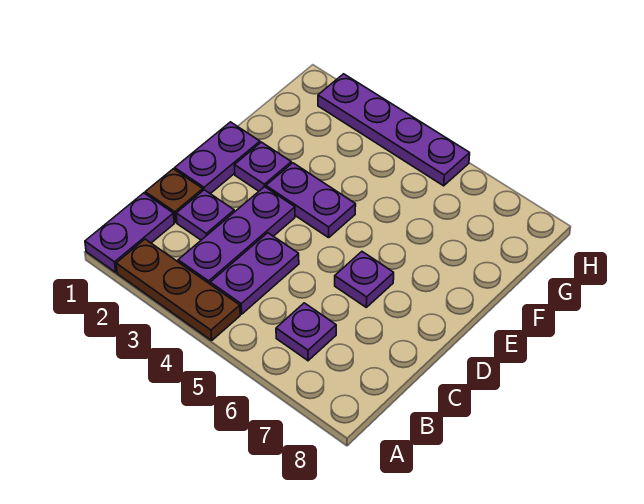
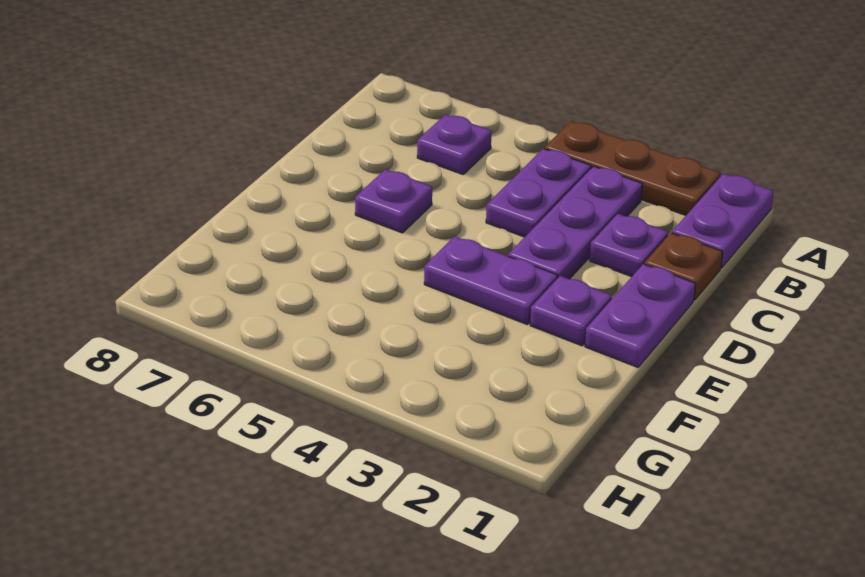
purple 1x4 plate [318,74,470,186] -> none

